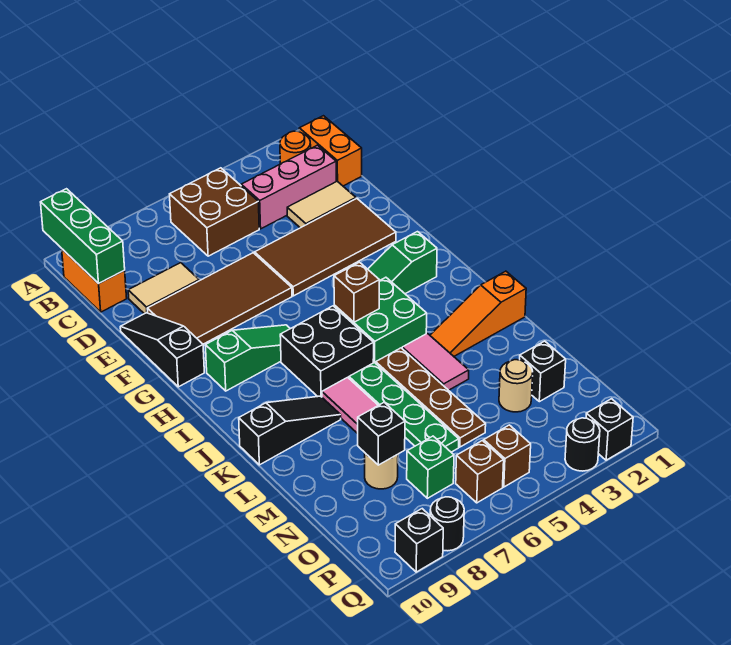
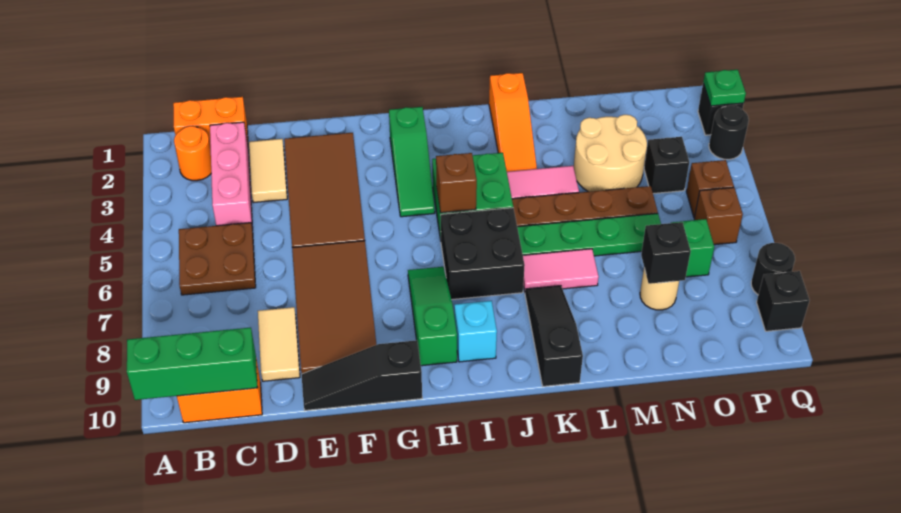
brown 2x2 brick [170,168,259,256] -> brown 2x2 plate [179,223,256,295]
none -> cyan 1x1 brick [454,301,497,362]
black 1x1 brick [520,341,566,402] -> black 1x1 brick moved to [644,137,689,194]
tan 1x1 round brick [499,360,533,412] -> tan 2x2 round brick [574,115,647,192]
none -> green 1x1 plate [703,70,746,106]

